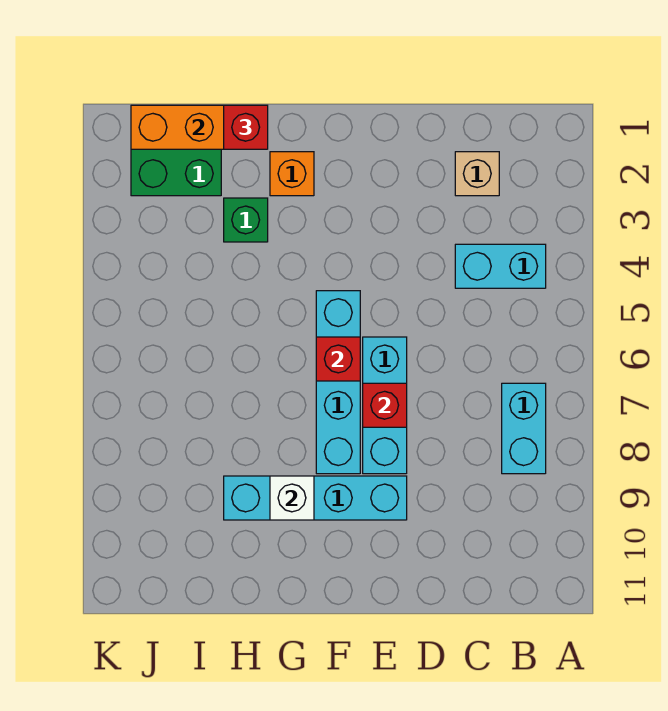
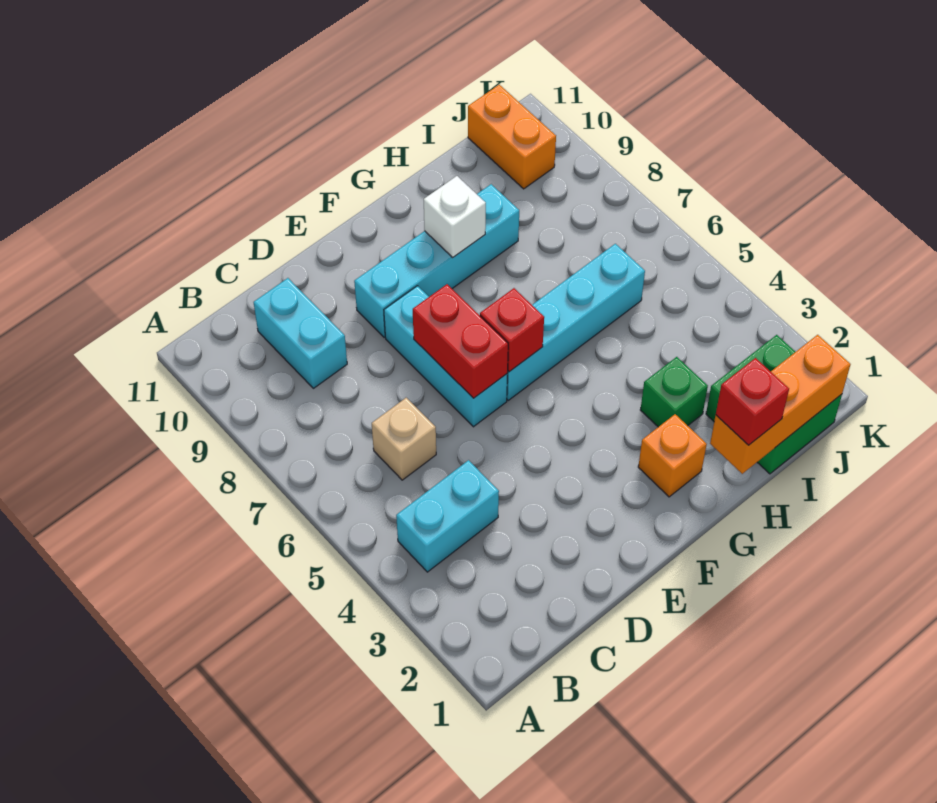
cyan 1x2 brick [502,383,546,474] -> cyan 1x2 brick moved to [254,278,347,388]
tan 1x1 brick [455,152,499,196] -> tan 1x1 brick moved to [372,398,436,480]
red 1x1 brick [363,383,407,427] -> red 1x2 brick [413,284,508,398]
cyan 1x4 brick [316,291,360,474] -> cyan 1x4 brick turned to [507,244,645,400]
none -> orange 1x2 brick [468,85,556,189]

